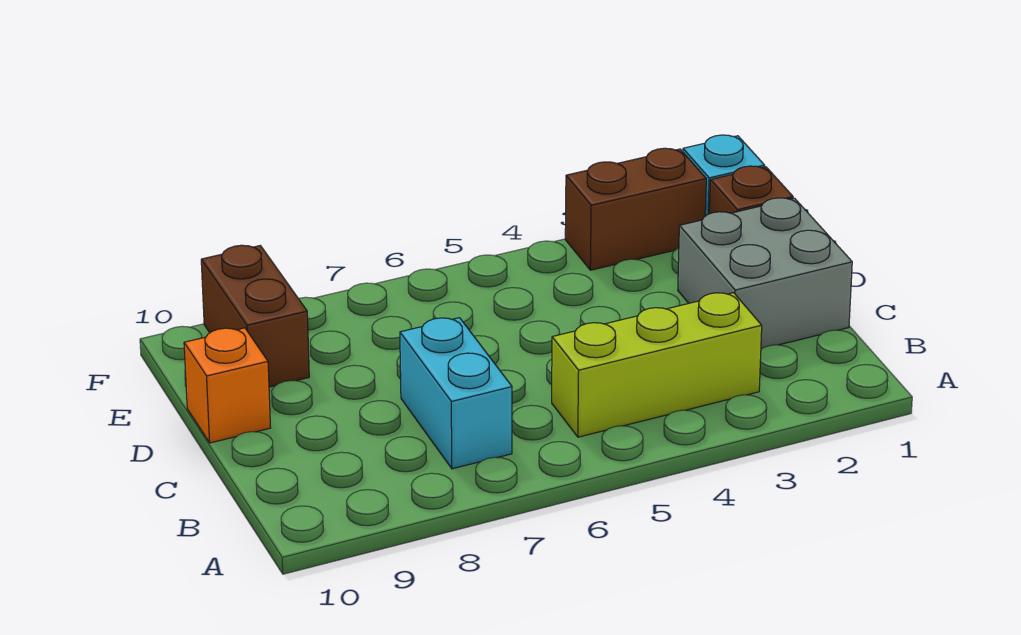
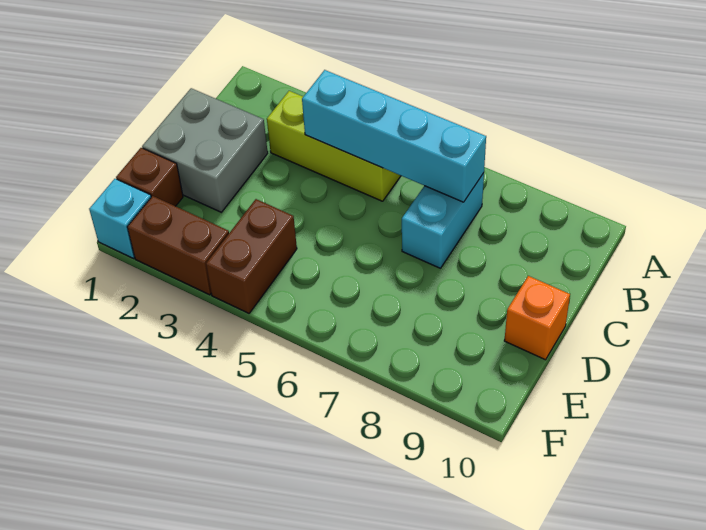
none -> cyan 1x4 brick [302,70,486,202]
brown 1x2 brick [201,245,309,387] -> brown 1x2 brick moved to [206,199,297,313]

